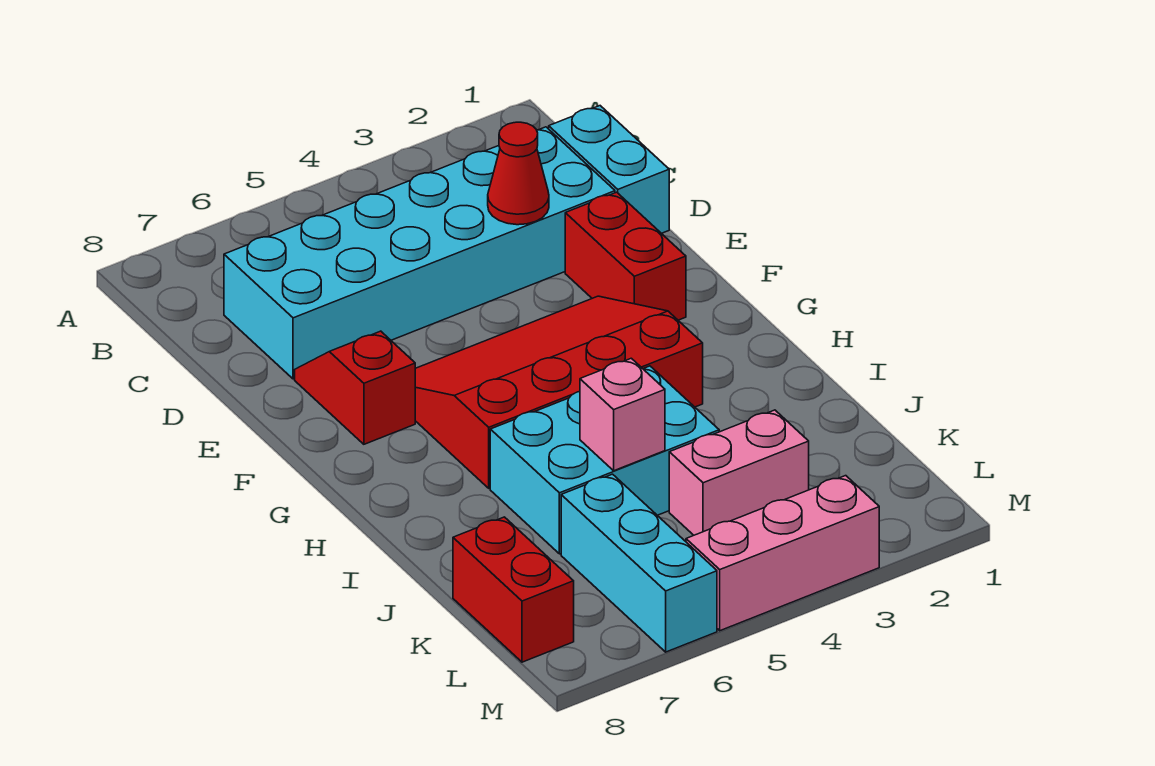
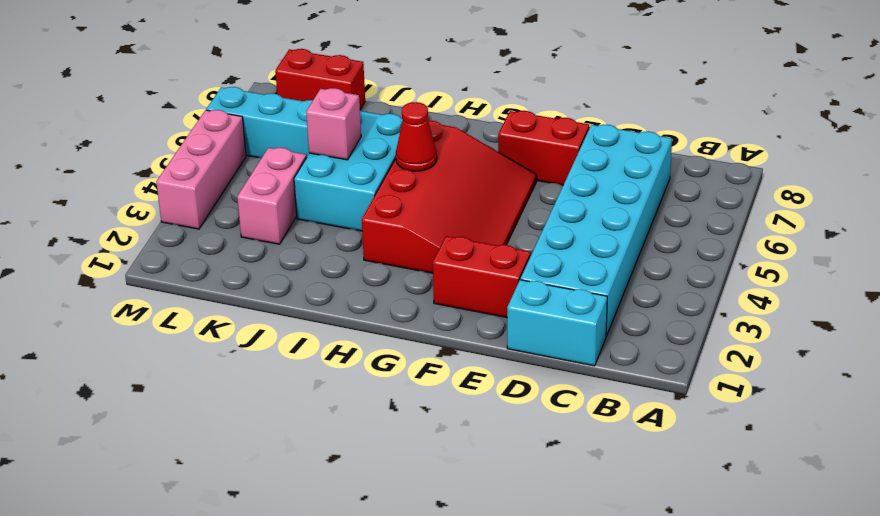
red 1x1 cone [488,122,549,225] -> red 1x1 cone moved to [396,102,437,171]
red 1x2 slope [295,331,415,444] -> red 1x2 brick [498,111,589,185]

